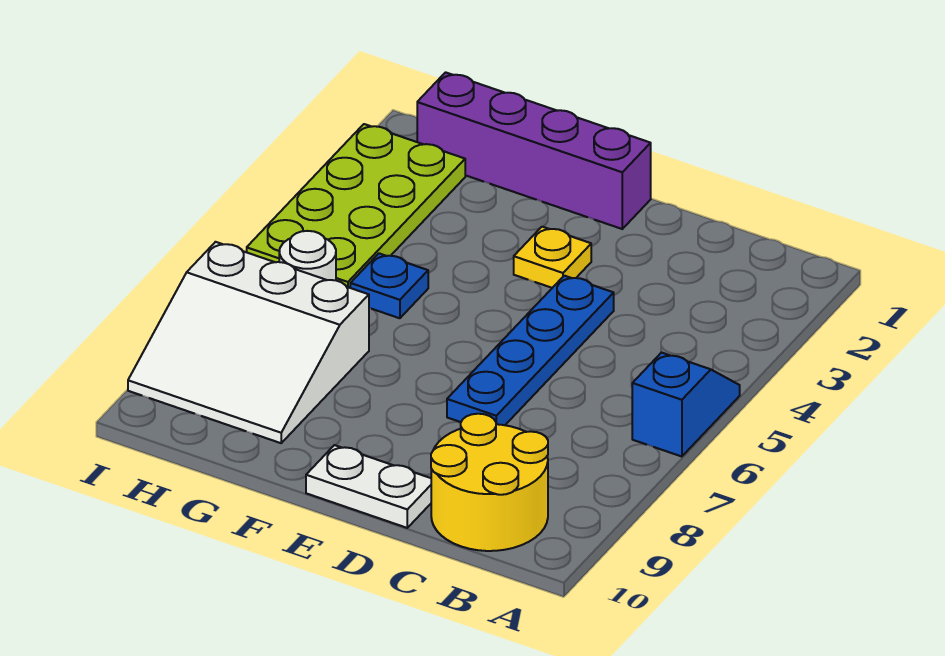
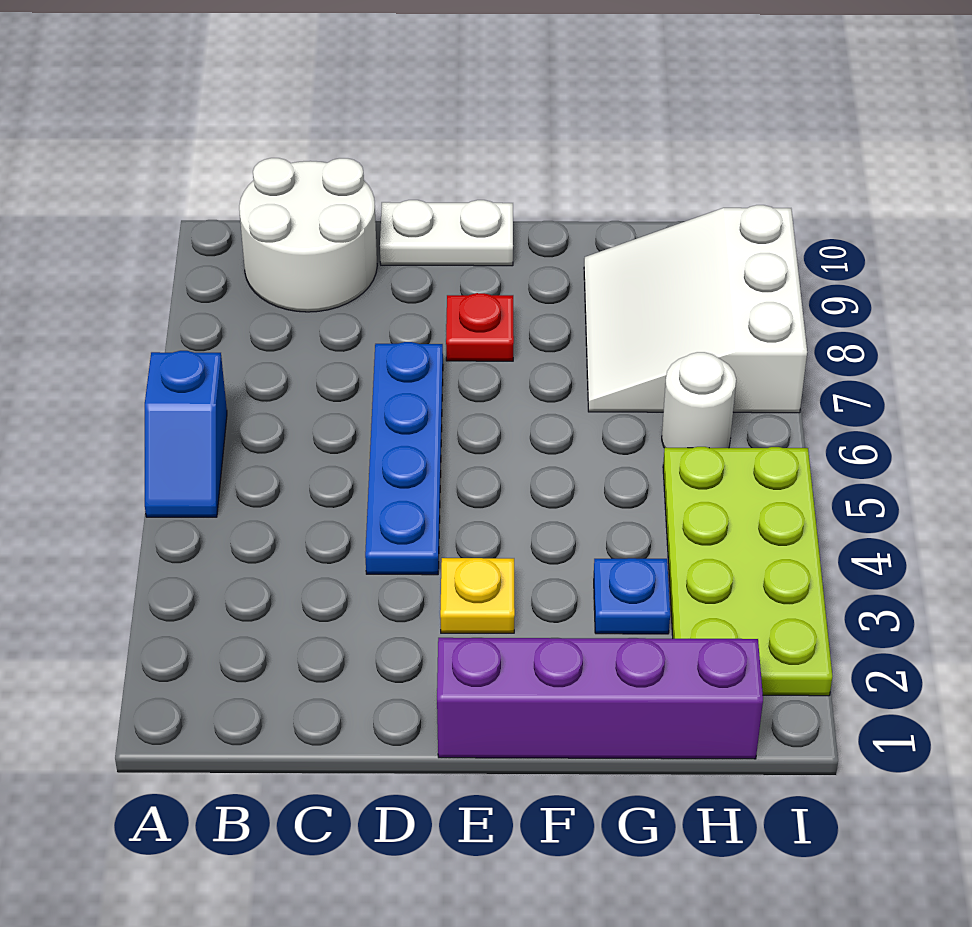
yellow 2x2 round brick [431,414,548,551] -> white 2x2 round brick [239,158,377,312]
none -> red 1x1 plate [446,293,514,361]
blue 1x1 plate [350,253,428,318] -> blue 1x1 plate moved to [594,558,670,634]
white 3x3 slope [128,242,369,443] -> white 3x3 slope turned to [584,205,807,413]

